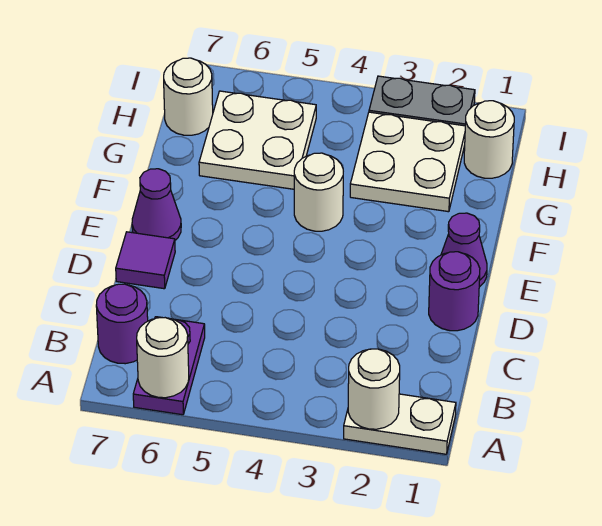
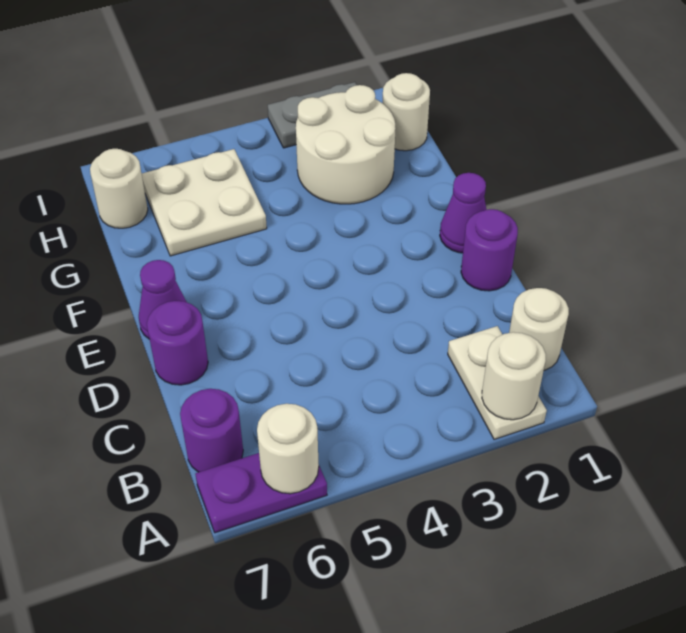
white 1x2 plate [344,394,456,454] -> white 1x2 plate turned to [448,326,547,439]
purple 1x2 plate [133,317,205,415] -> purple 1x2 plate turned to [196,453,327,533]
purple 1x1 tile [116,232,175,289] -> purple 1x1 round brick [147,301,208,385]
white 1x1 round brick [294,153,343,231] -> white 1x1 round brick moved to [509,288,569,370]
white 2x2 plate [350,112,465,212] -> white 2x2 round brick [296,85,396,204]

